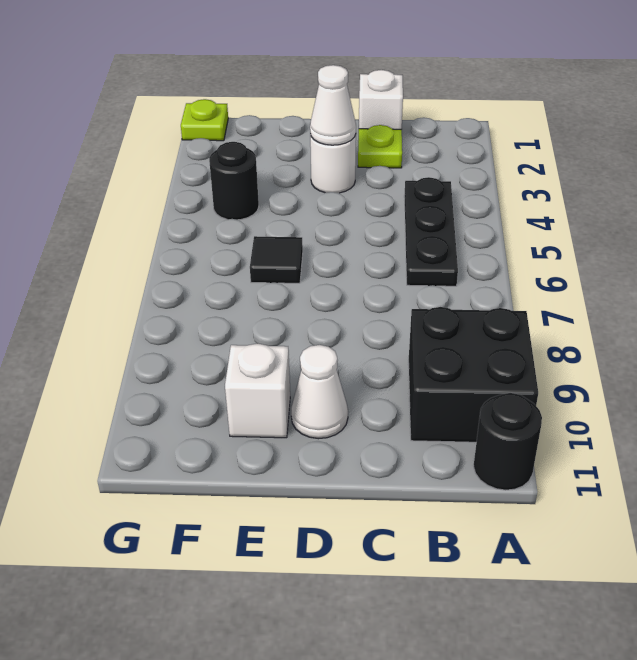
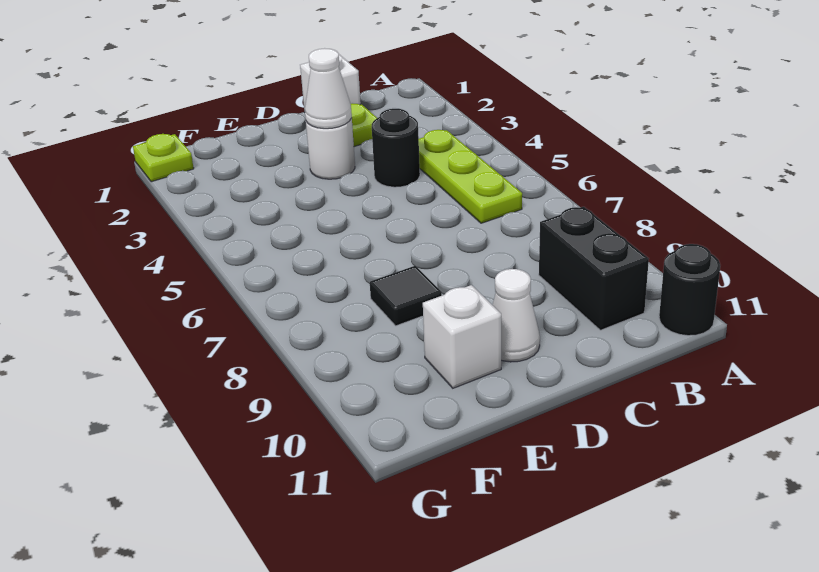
black 2x2 brick [409,307,538,442] -> black 1x2 brick [539,207,649,330]
black 1x3 plate [404,177,458,286] -> lime 1x3 plate [419,130,522,223]
black 1x1 tile [250,236,303,283] -> black 1x1 tile moved to [370,266,442,326]
black 1x1 round brick [209,142,259,220] -> black 1x1 round brick moved to [372,109,420,187]

